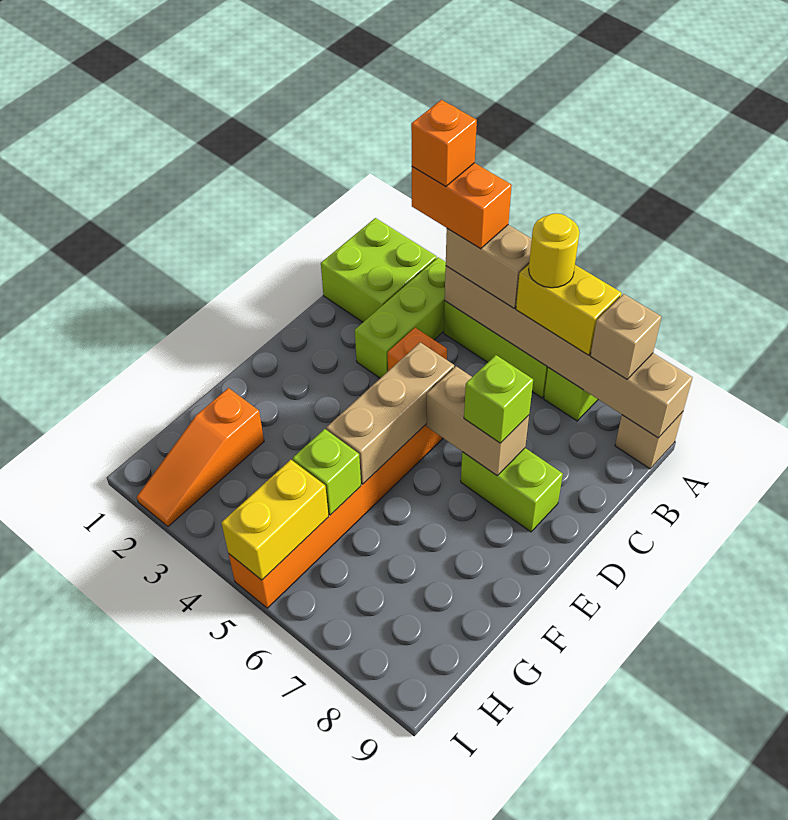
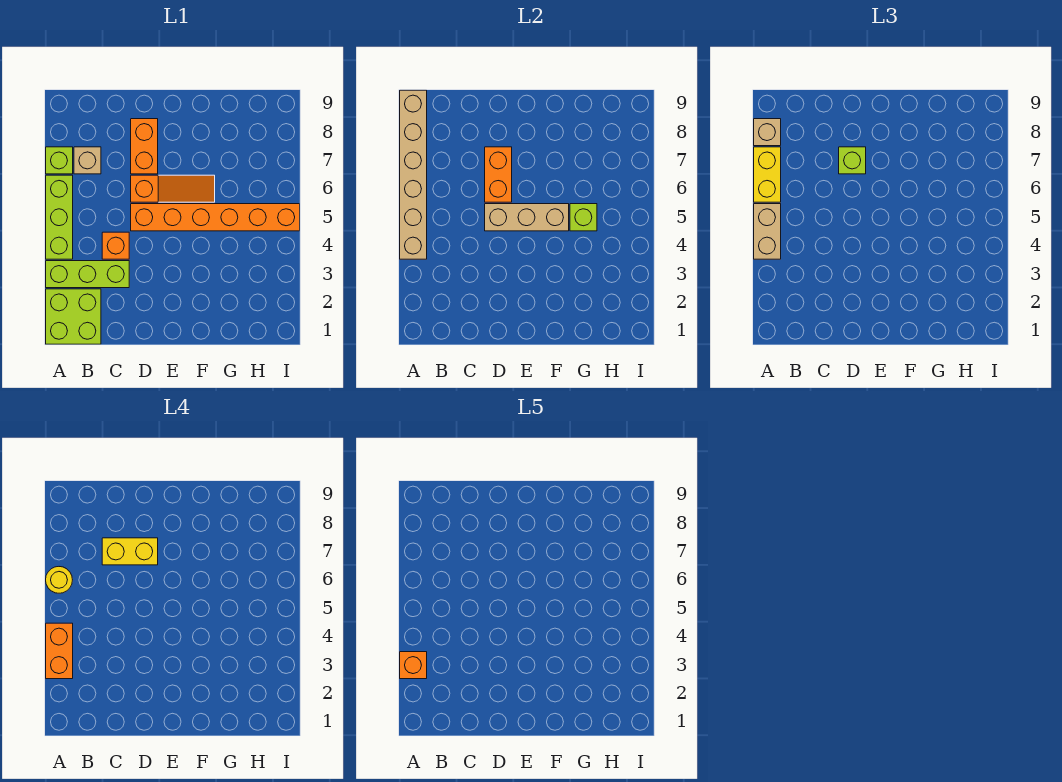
tan 1x1 brick [615,412,683,469] -> tan 1x1 brick moved to [74,147,101,174]
tan 1x2 brick [426,366,529,475] -> orange 1x2 brick [485,147,512,202]
lime 1x2 brick [461,448,563,532] -> orange 1x2 brick [131,119,158,174]
orange 1x3 slope [137,388,264,526] -> orange 1x3 slope moved to [131,175,215,202]
yellow 1x2 brick [221,460,329,580] -> yellow 1x2 brick moved to [102,538,158,565]

